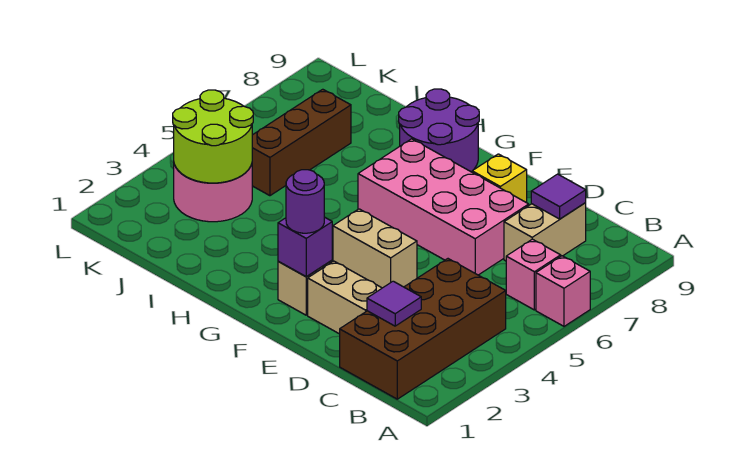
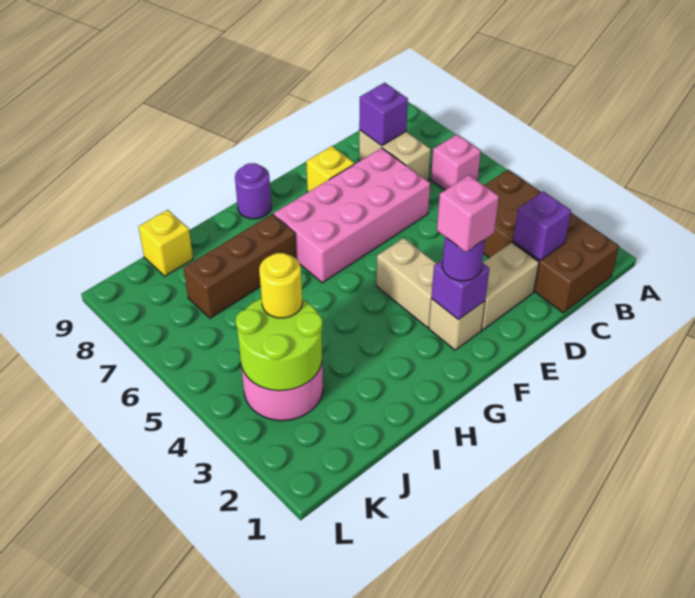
pink 1x1 brick [536,256,590,326] -> pink 1x1 brick moved to [437,175,499,252]
purple 1x1 tile [367,281,421,326] -> purple 1x1 brick [513,191,571,260]
purple 1x1 tile [531,174,586,219] -> purple 1x1 brick [359,83,408,146]
tan 1x2 brick [333,209,417,288] -> tan 1x2 brick turned to [376,238,437,328]
purple 2x2 round brick [399,89,479,172] -> purple 1x1 round brick [235,163,271,219]
none -> yellow 1x1 round brick [259,253,302,318]
brown 1x3 brick [252,89,351,196] -> brown 1x3 brick turned to [183,214,297,318]
none -> yellow 1x1 brick [139,210,193,276]

